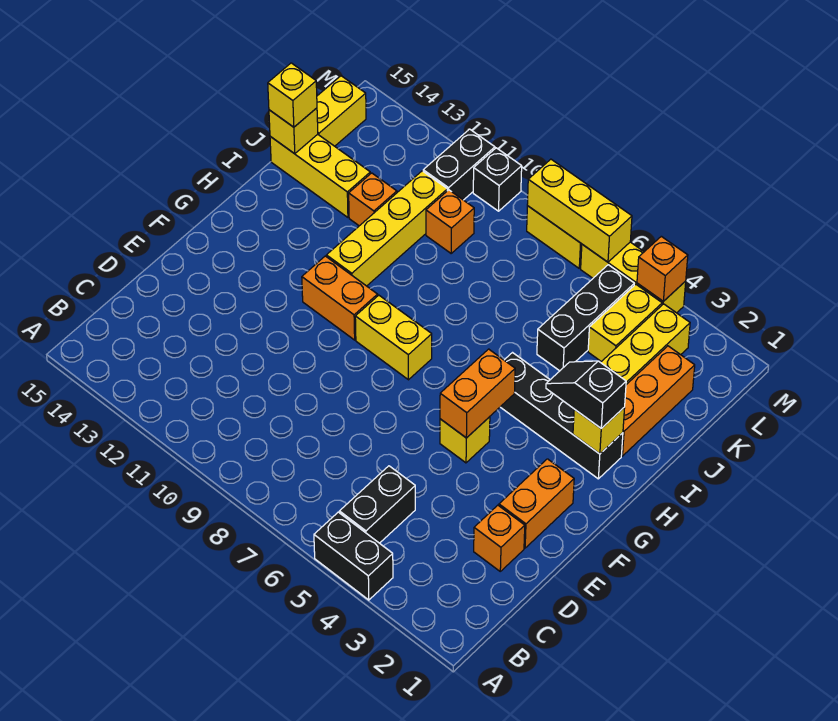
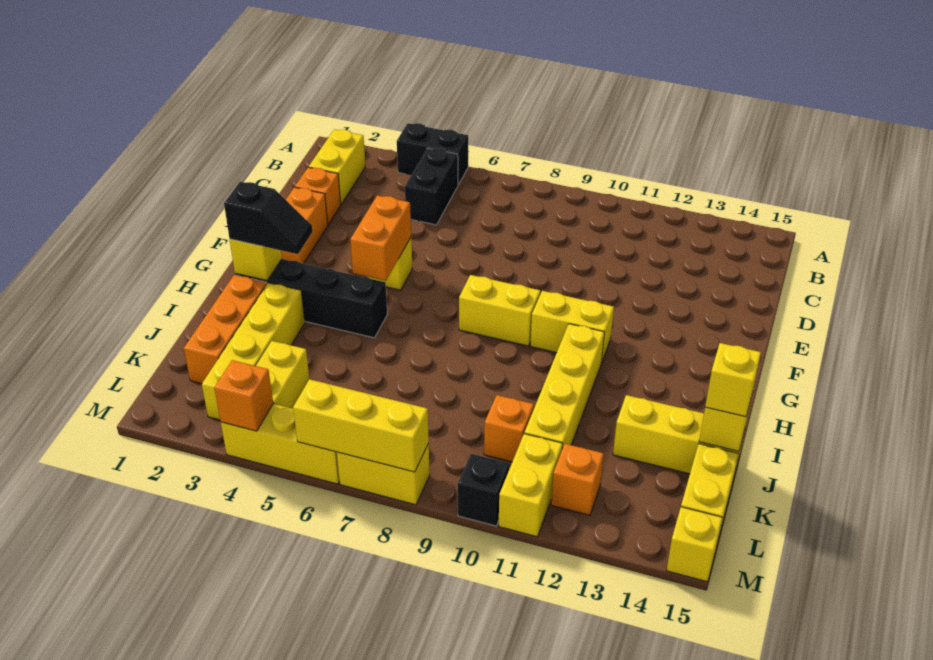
none -> yellow 1x2 brick [309,129,365,204]
orange 1x2 brick [302,256,378,340] -> yellow 1x2 brick [530,291,614,361]
black 1x3 brick [537,265,634,371] -> none
orange 1x1 brick [349,173,397,226] -> orange 1x1 brick moved to [551,444,604,515]
black 1x2 brick [423,129,495,200] -> yellow 1x2 brick [499,434,563,537]
none -> yellow 1x1 brick [666,507,722,582]

